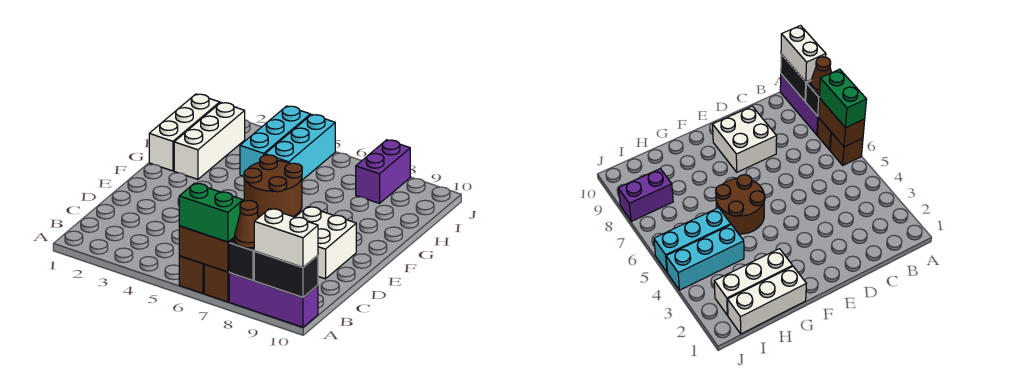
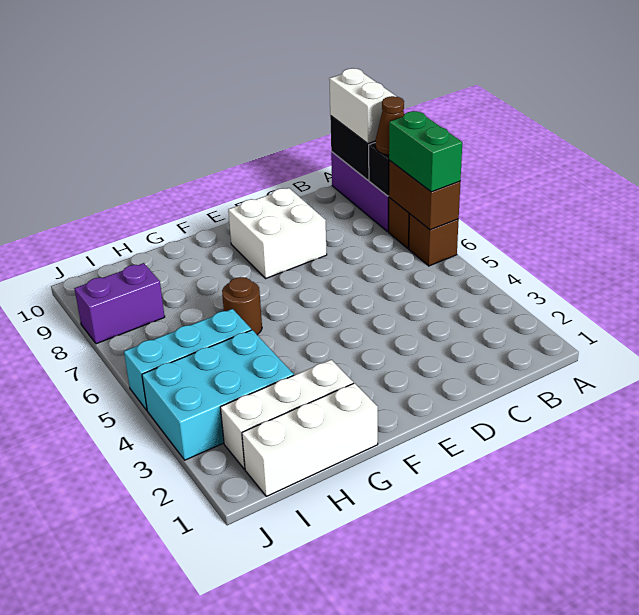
brown 2x2 round brick [244,155,302,217] -> brown 1x1 round brick [222,277,262,335]
cyan 1x3 brick [240,106,310,176] -> cyan 2x3 brick [142,330,294,460]

